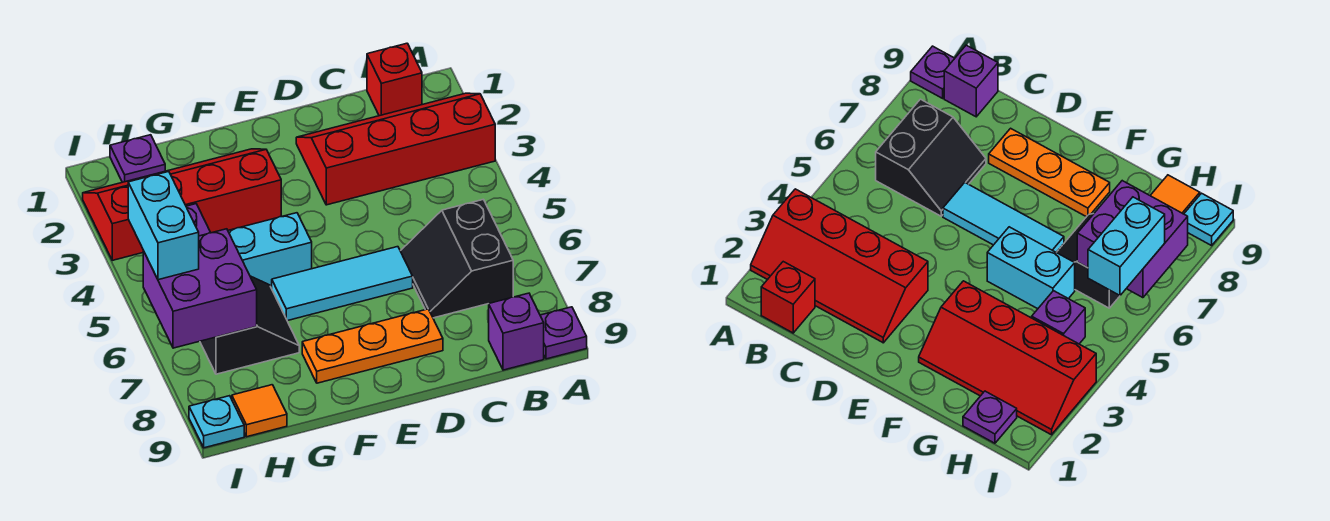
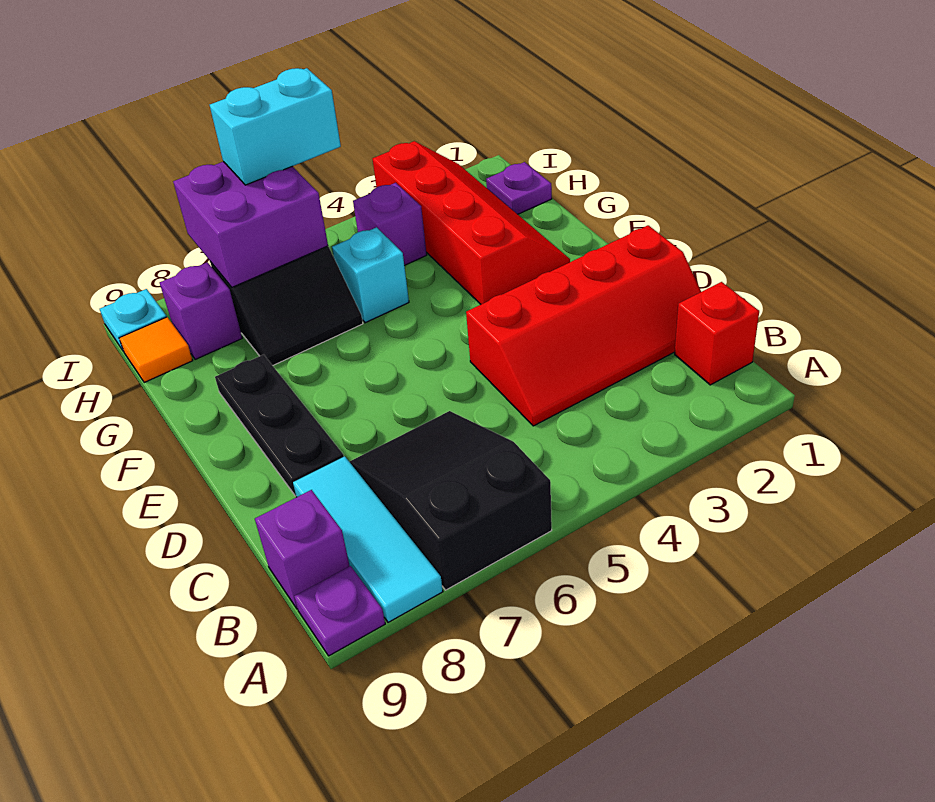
red 2x4 slope [296,93,495,205] -> red 2x4 slope turned to [466,225,701,426]
black 2x2 slope [401,199,513,318] -> black 2x3 slope [349,411,552,590]
cyan 1x3 tile [272,247,413,321] -> cyan 1x3 tile moved to [293,456,443,622]
orange 1x3 plate [302,309,443,383] -> black 1x3 plate [215,355,344,496]
cyan 1x2 brick [228,213,312,288] -> cyan 1x1 brick [332,227,409,323]
none -> purple 1x1 brick [160,262,242,360]

